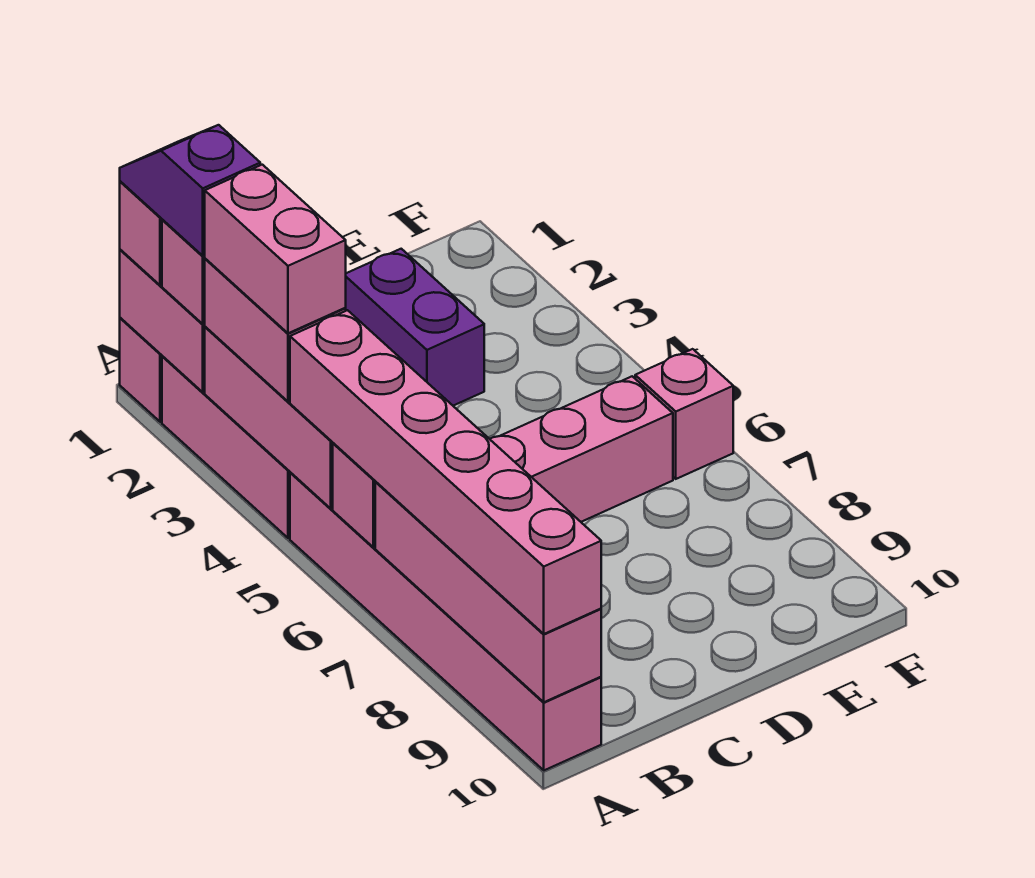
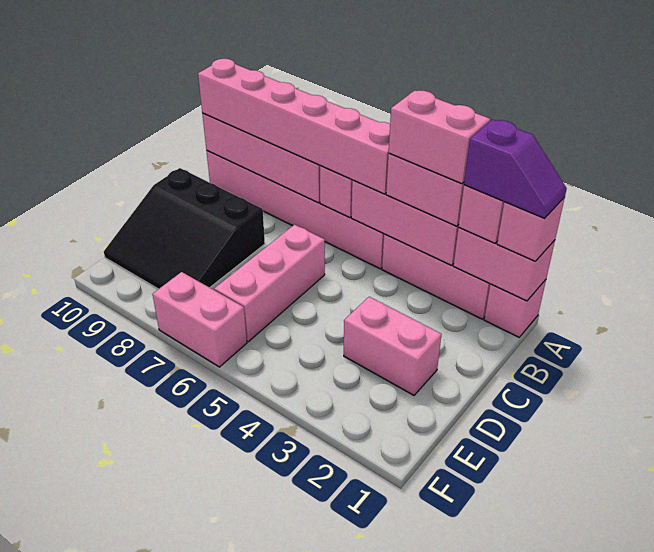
none -> black 3x3 slope [104,168,265,289]
purple 1x2 brick [345,249,484,406] -> pink 1x2 brick [344,297,442,395]
pink 1x1 brick [635,349,733,479] -> pink 1x2 brick [153,272,247,367]

